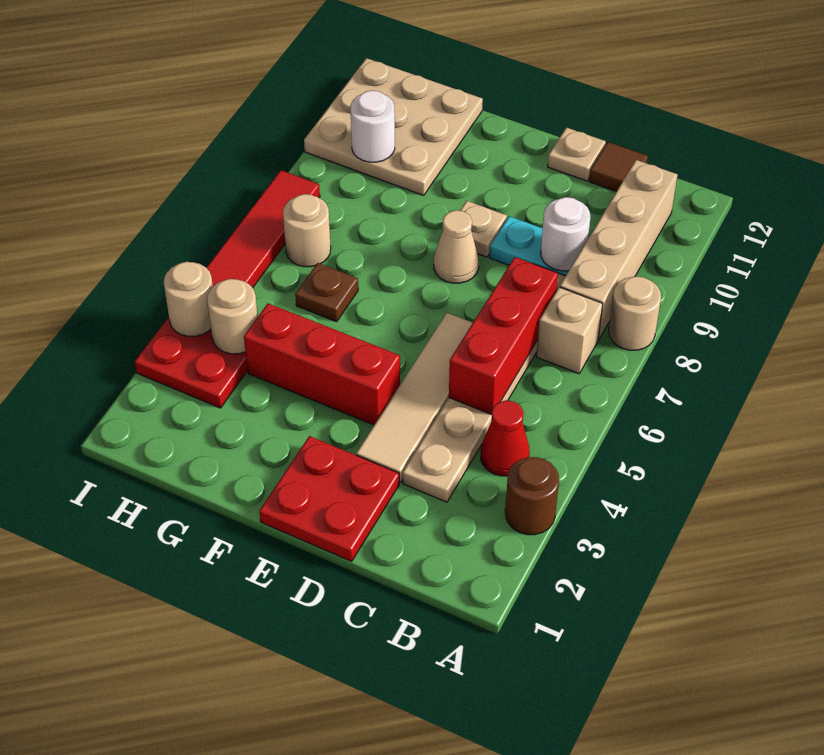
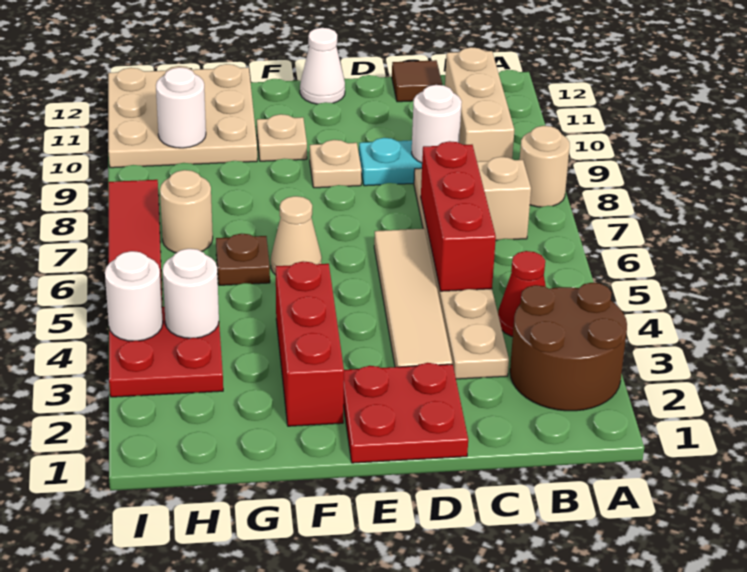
brown 1x1 round brick [505,457,559,535] -> brown 2x2 round brick [510,283,627,411]
tan 1x4 brick [560,160,678,339] -> tan 1x3 brick [445,47,514,162]
tan 1x1 plate [548,127,606,181] -> tan 1x1 plate moved to [257,114,307,161]
red 1x3 brick [244,303,400,425] -> red 1x3 brick turned to [276,261,344,426]
tan 1x1 cone [434,210,479,283] -> tan 1x1 cone moved to [271,196,322,275]
none -> white 1x1 cone [300,28,345,104]
tan 1x1 round brick [207,279,258,354] -> white 1x1 round brick [163,249,219,338]
tan 1x1 round brick [164,262,213,336] -> white 1x1 round brick [105,251,163,341]

